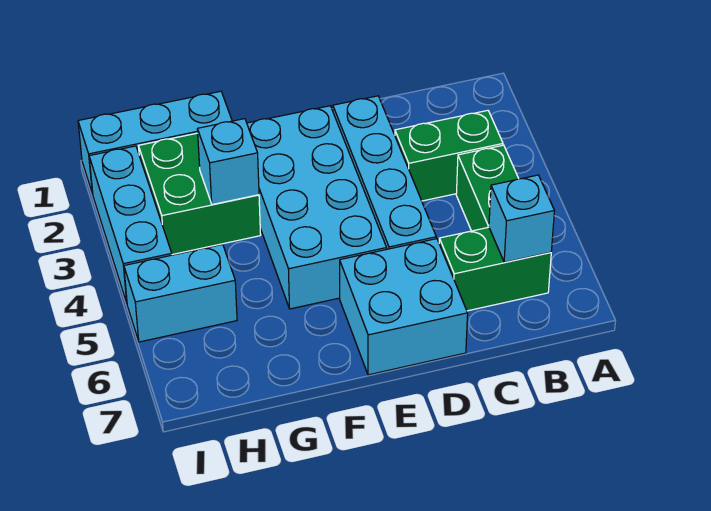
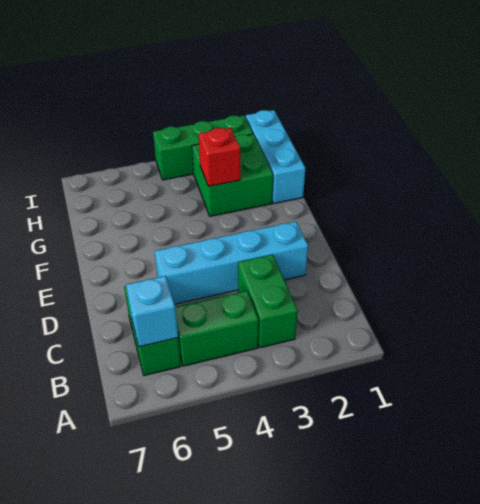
cyan 2x2 brick [340,239,468,375] -> none
cyan 2x4 brick [247,106,387,309] -> none
cyan 1x1 brick [197,119,259,205] -> red 1x1 brick [199,128,240,186]
cyan 1x2 brick [124,244,237,342] -> none
cyan 1x3 brick [89,146,172,303] -> green 1x3 brick [153,115,253,180]

